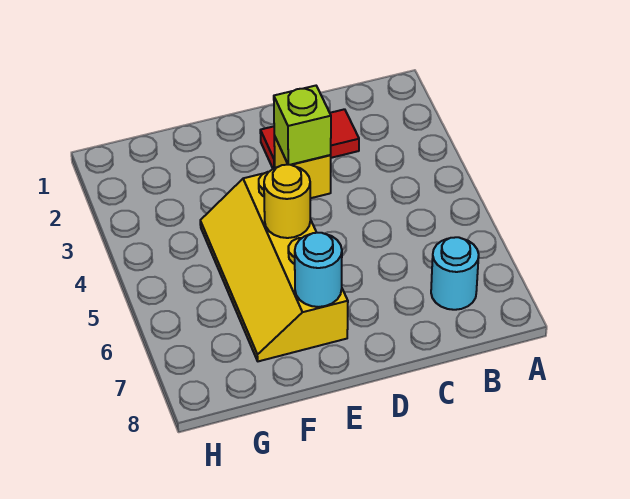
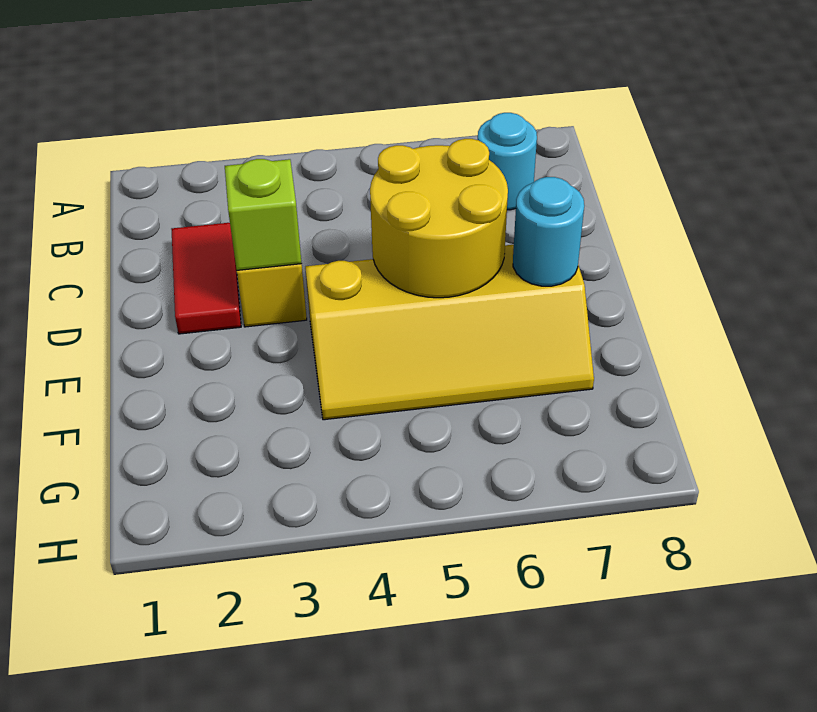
yellow 1x1 round brick [264,165,310,238] -> yellow 2x2 round brick [370,139,508,298]

